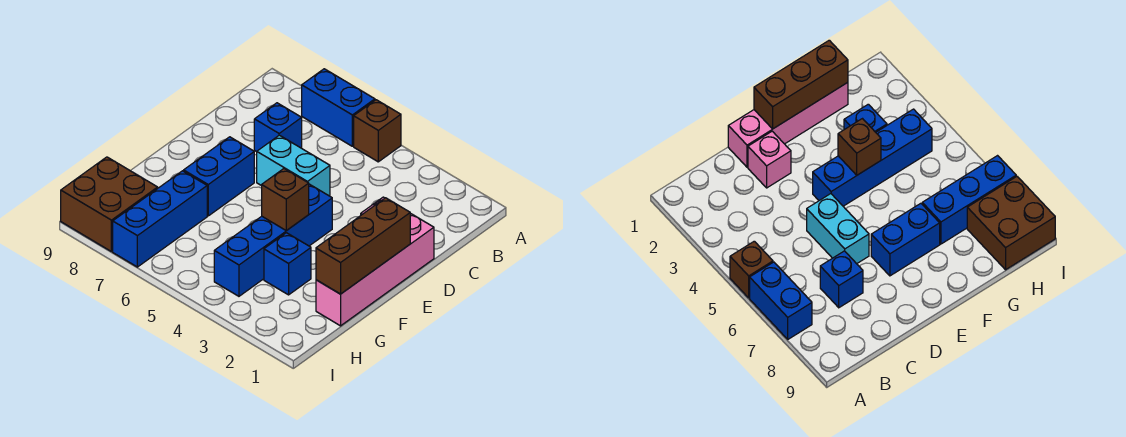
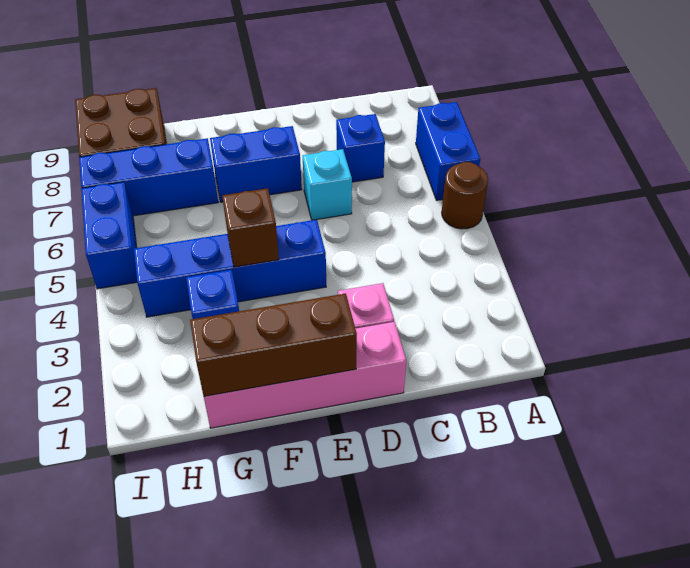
brown 1x1 brick [354,100,401,162] -> brown 1x1 round brick [442,162,488,229]
cyan 1x2 brick [257,135,330,196] -> cyan 1x1 brick [303,149,352,220]
none -> blue 1x2 brick [81,182,137,289]

